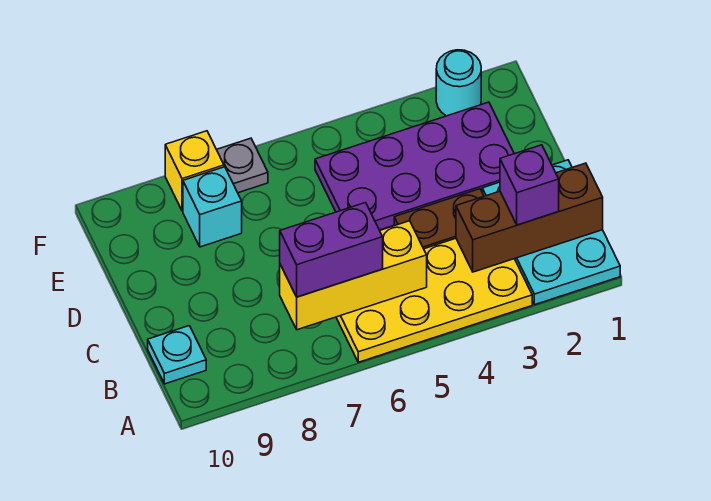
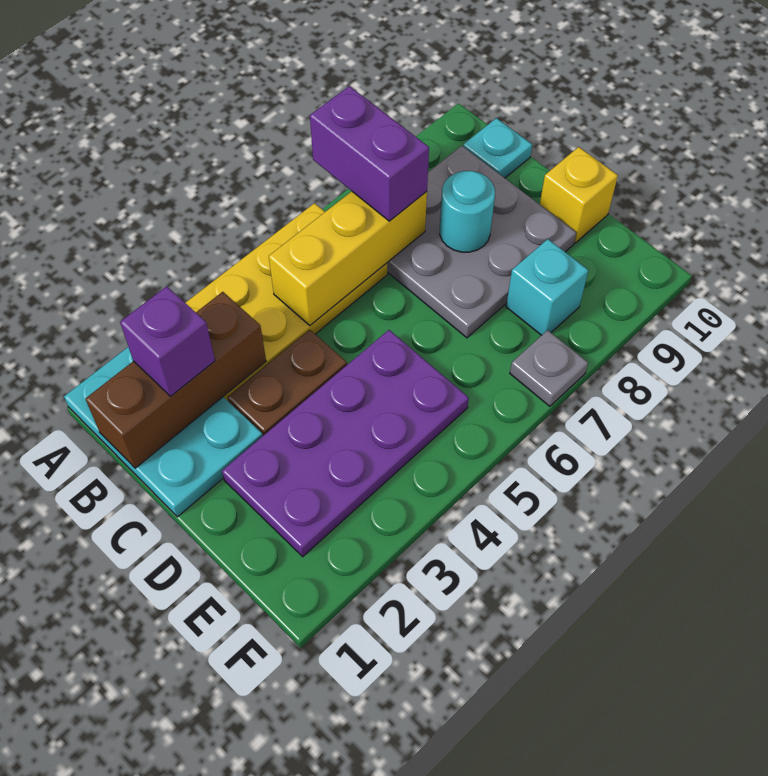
purple 1x2 brick [280,203,383,297] -> purple 1x2 brick turned to [310,86,429,221]
none -> grey 3x3 plate [387,146,576,338]
cyan 1x1 round brick [436,50,481,116] -> cyan 1x1 round brick moved to [440,171,495,252]
yellow 1x1 brick [165,131,224,211] -> yellow 1x1 brick moved to [540,147,618,243]

